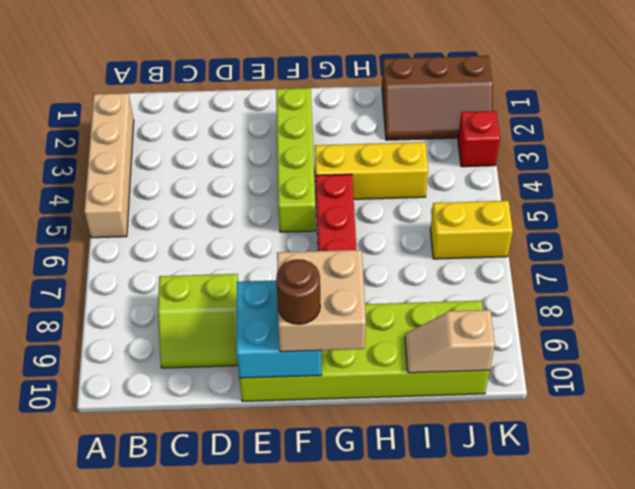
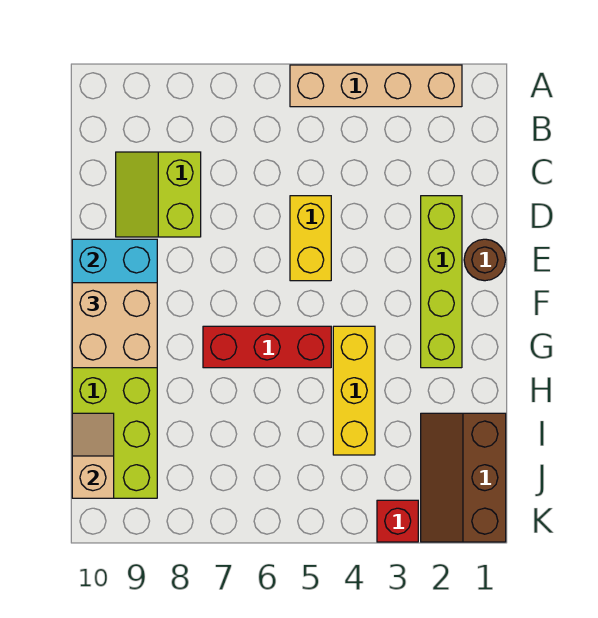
lime 1x4 brick [276,88,316,232] -> lime 1x4 brick turned to [421,196,462,368]
brown 1x1 round brick [276,259,320,324] -> brown 1x1 round brick moved to [464,239,506,281]
yellow 1x2 brick [430,201,513,259] -> yellow 1x2 brick moved to [290,196,331,281]

